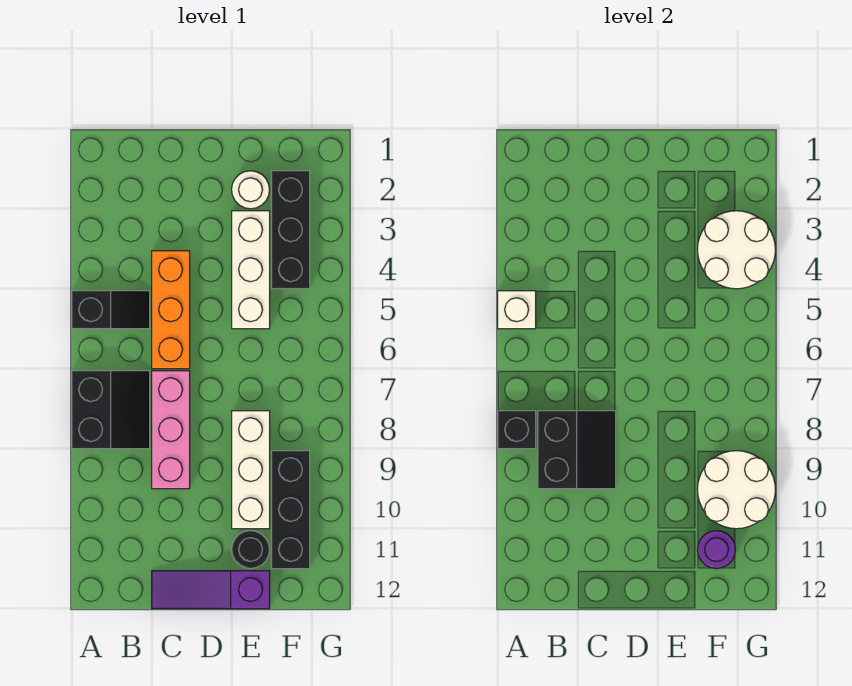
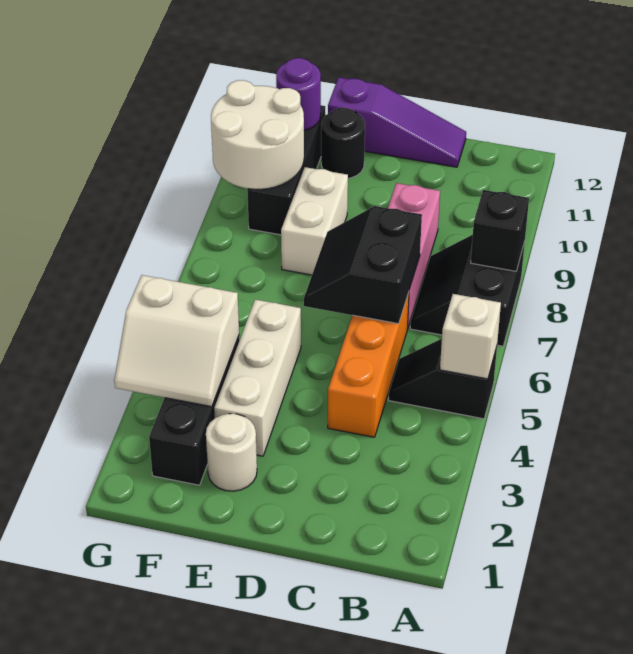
black 2x2 slope [538,411,616,489] -> black 2x2 slope moved to [304,206,422,324]
white 1x3 brick [232,411,270,529] -> white 1x2 brick [281,167,348,275]
white 2x2 round brick [698,211,776,289] -> white 2x2 slope [114,275,239,407]

